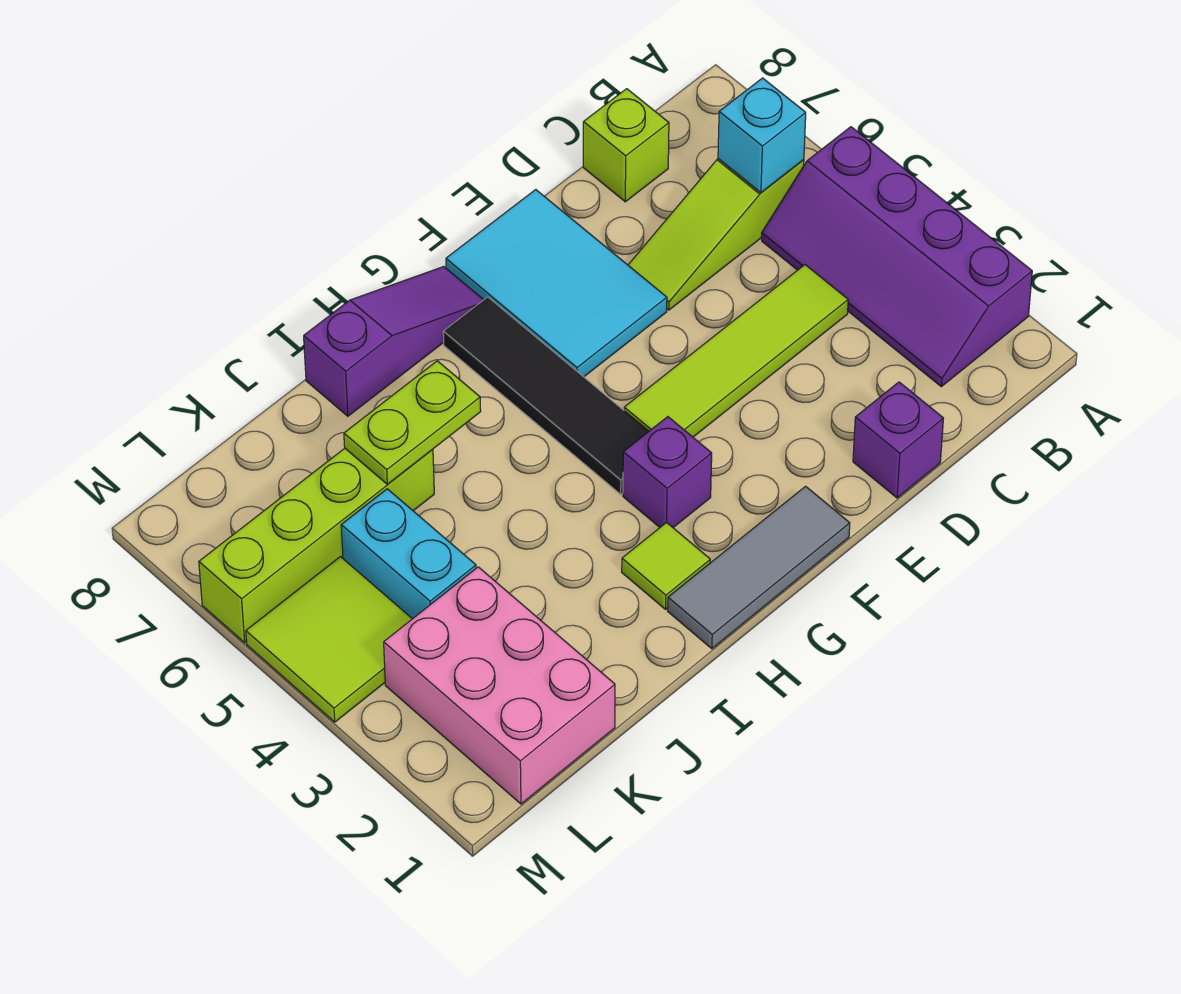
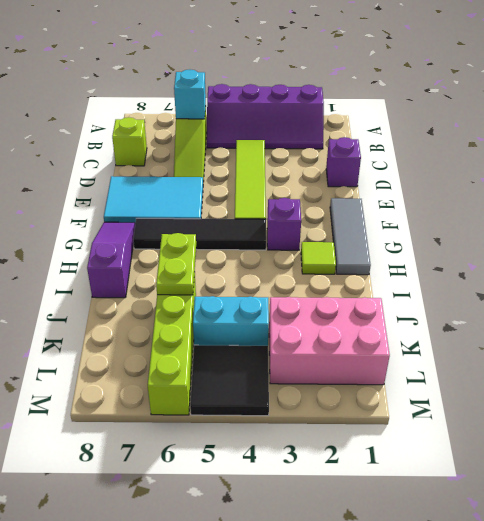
lime 2x2 tile [246,557,412,722] -> black 2x2 tile [190,345,269,416]

